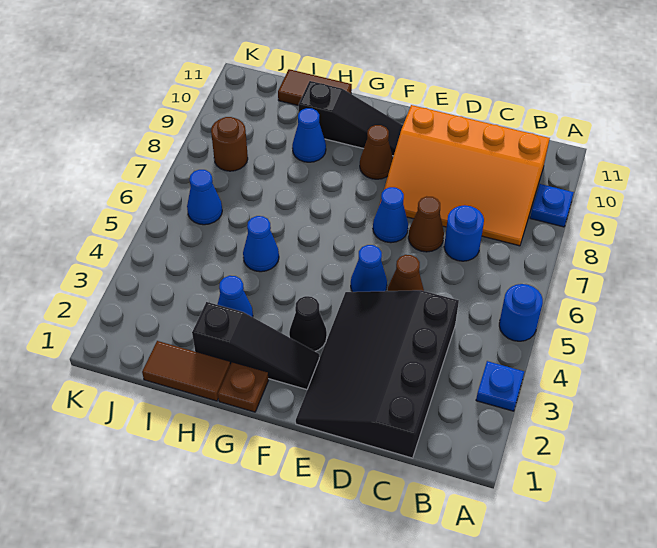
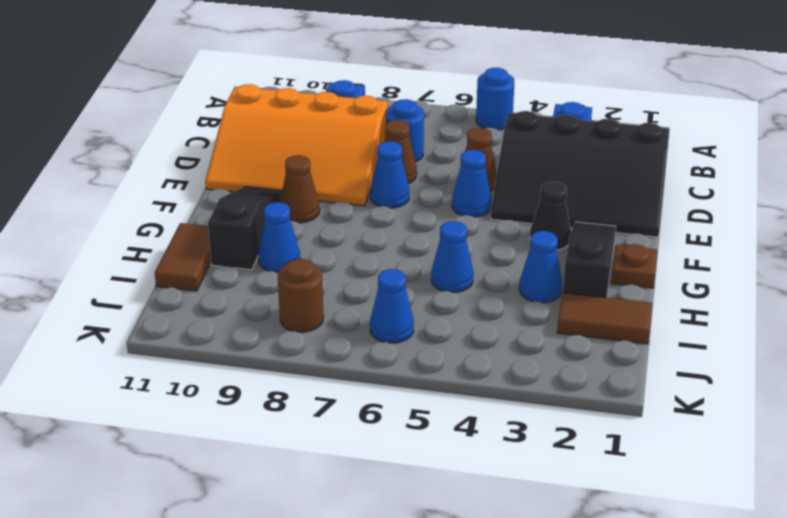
orange 3x4 slope [380,105,550,246] -> orange 3x4 slope turned to [205,84,388,206]
brown 1x2 tile [142,341,230,401] -> brown 1x2 tile turned to [557,293,652,344]

